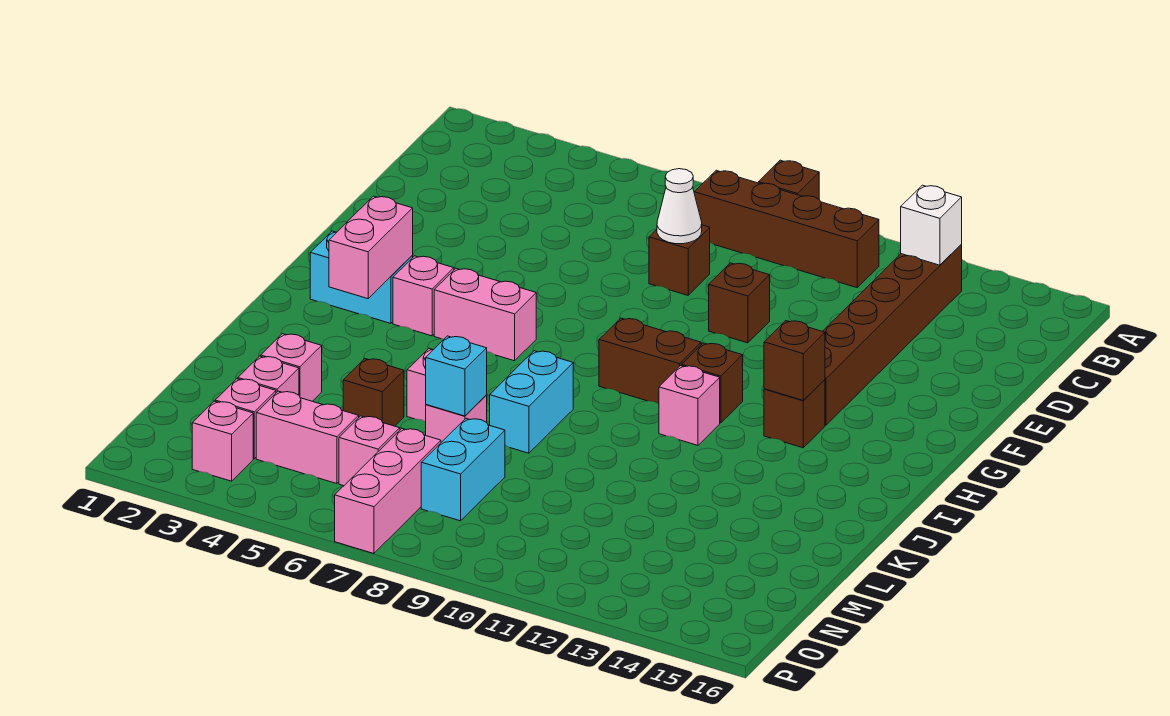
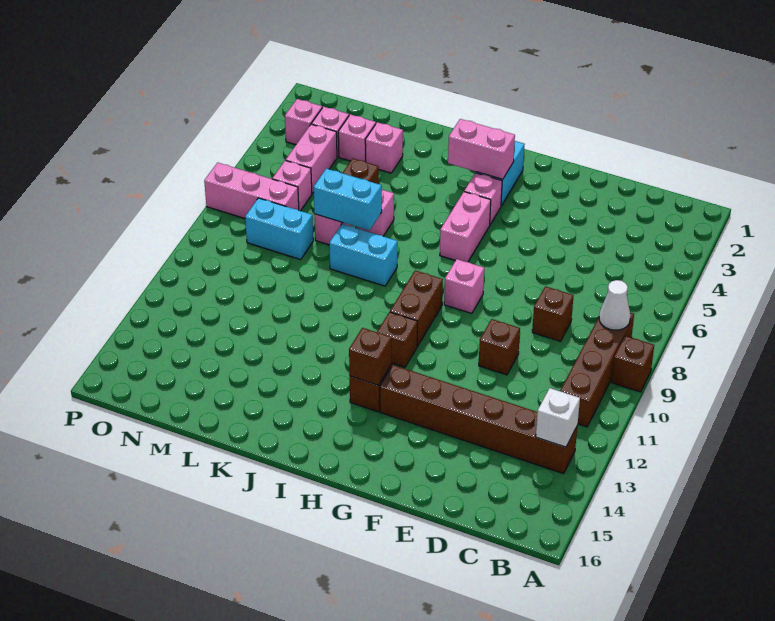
white 1x1 cone [657,169,702,244] -> white 1x1 cone moved to [599,280,631,330]
pink 1x1 brick [659,366,720,445] -> pink 1x1 brick moved to [444,259,484,313]
cyan 1x1 brick [426,336,487,416] -> cyan 1x2 brick [314,169,382,230]

